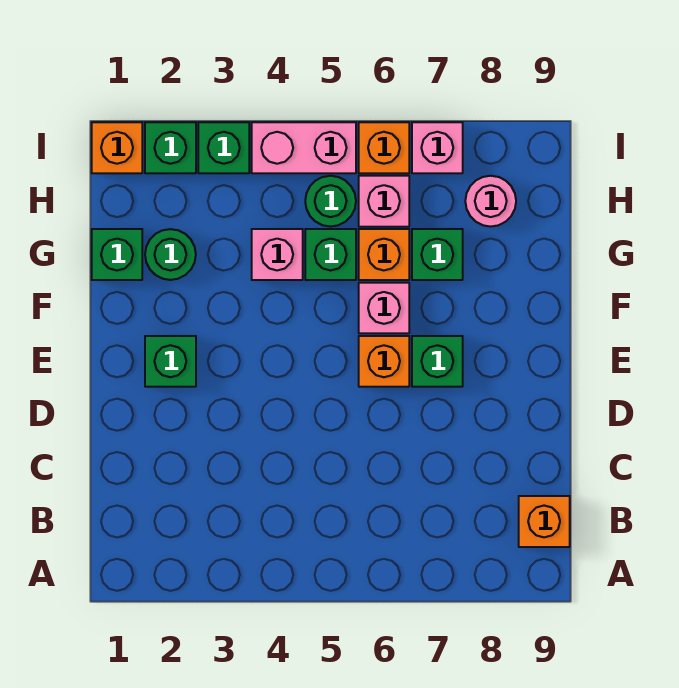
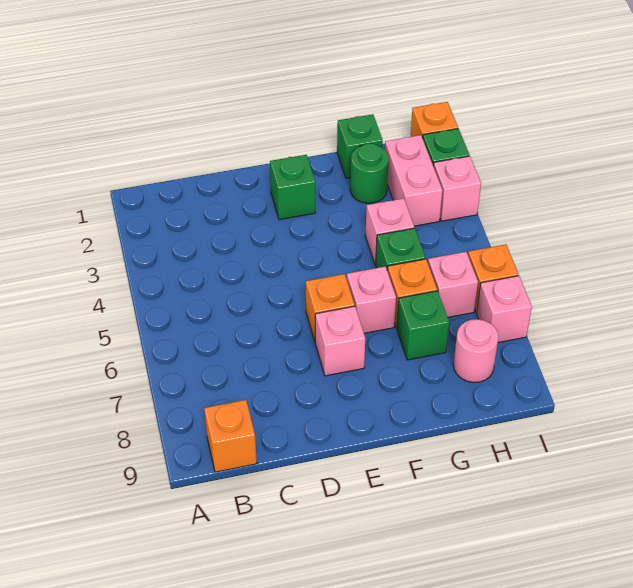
green 1x1 brick [412,336,463,387] -> pink 1x1 brick [315,306,365,376]
green 1x1 round brick [305,176,356,227] -> none
green 1x1 brick [198,122,249,173] -> pink 1x1 brick [433,156,481,221]
pink 1x2 brick [252,122,356,173] -> pink 1x2 brick moved to [385,135,442,226]

